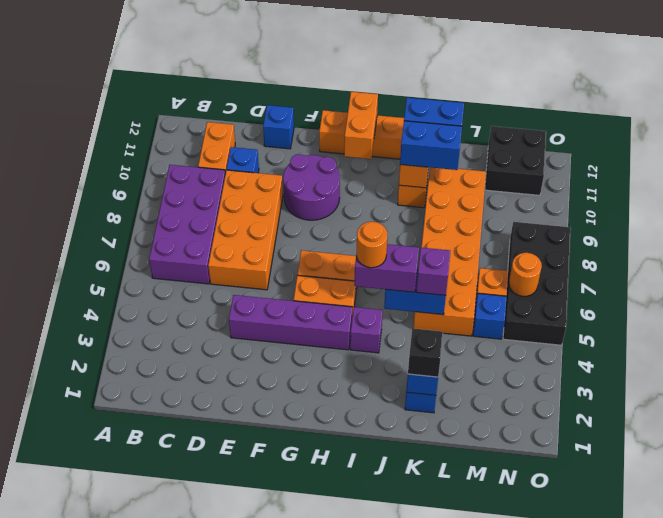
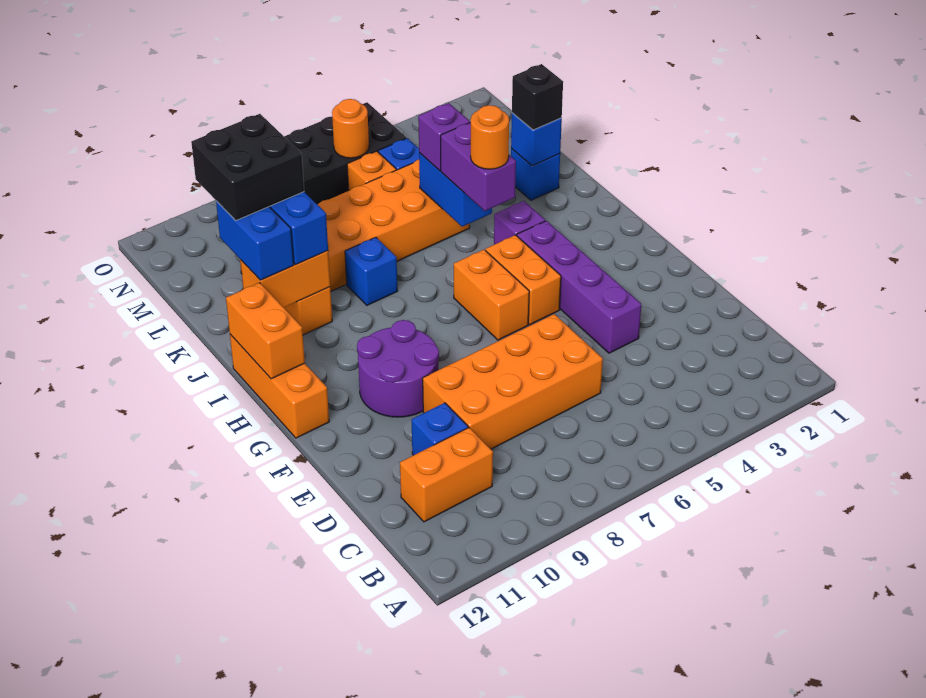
purple 2x4 brick [149,165,225,284] -> none
blue 1x1 brick [263,105,294,149] -> blue 1x1 brick moved to [345,237,397,305]
orange 1x2 brick [344,92,378,159] -> orange 1x2 brick turned to [226,283,305,379]
black 2x2 brick [485,126,546,195] -> black 2x2 brick moved to [191,114,304,221]

